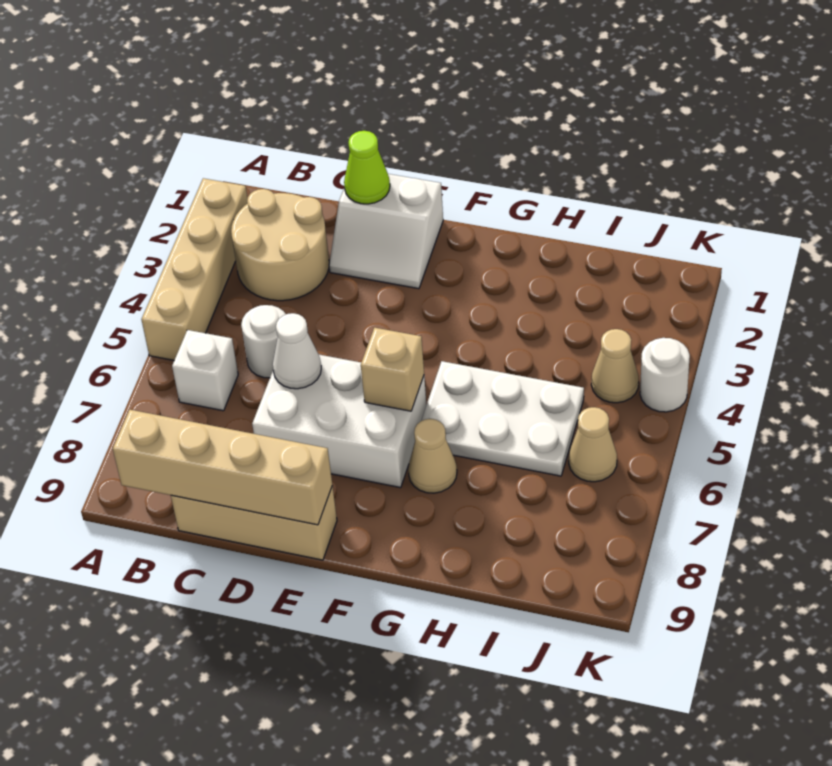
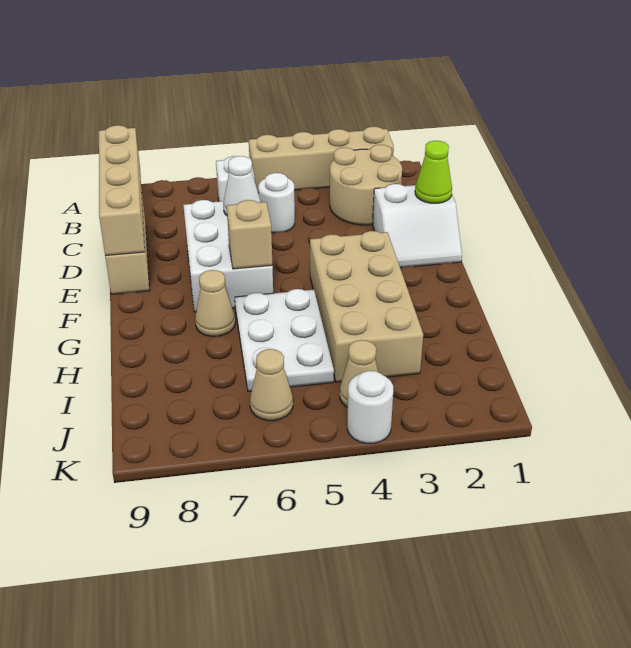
white 2x2 slope [329,174,443,289] -> white 2x2 slope turned to [373,184,462,268]
none -> tan 2x4 brick [310,231,423,382]

